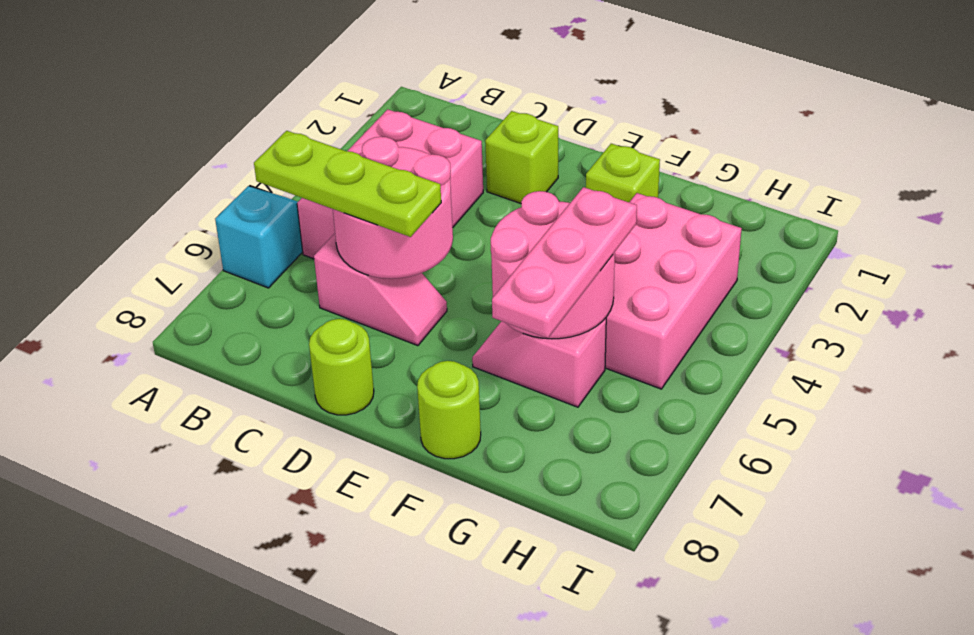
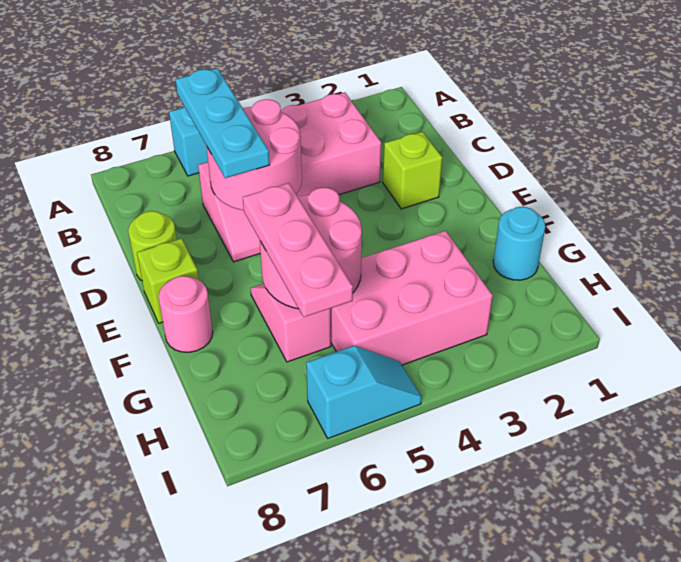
lime 1x3 plate [254,131,441,237] -> cyan 1x3 plate [176,68,270,178]
lime 1x1 brick [586,144,660,202] -> lime 1x1 brick moved to [137,239,199,323]
lime 1x1 round brick [417,361,481,459] -> pink 1x1 round brick [158,276,213,352]
none -> cyan 1x1 round brick [493,207,545,280]
pink 1x3 plate [492,187,637,338] -> pink 1x3 plate turned to [243,183,353,317]
none -> cyan 1x2 slope [306,346,422,438]

